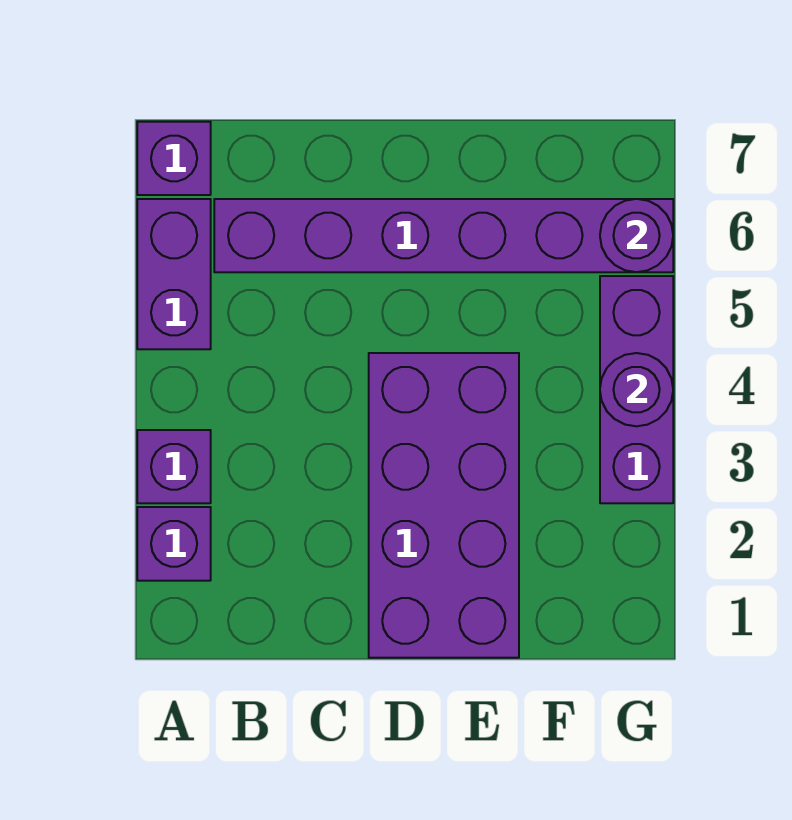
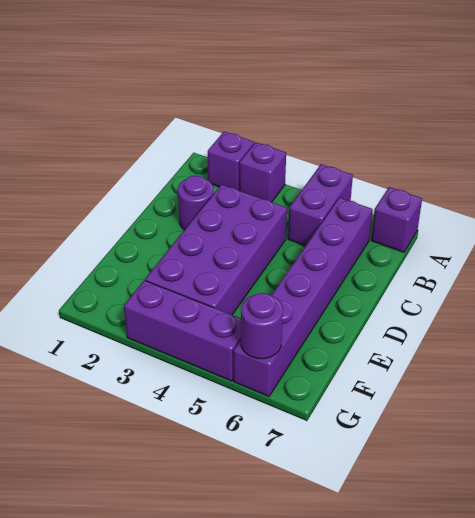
purple 1x2 brick [137,199,211,349] -> purple 1x2 brick turned to [288,164,353,246]
purple 2x4 brick [369,353,519,658] -> purple 2x4 brick turned to [145,185,287,315]
purple 1x1 round brick [600,353,673,426] -> purple 1x1 round brick moved to [178,175,213,230]

